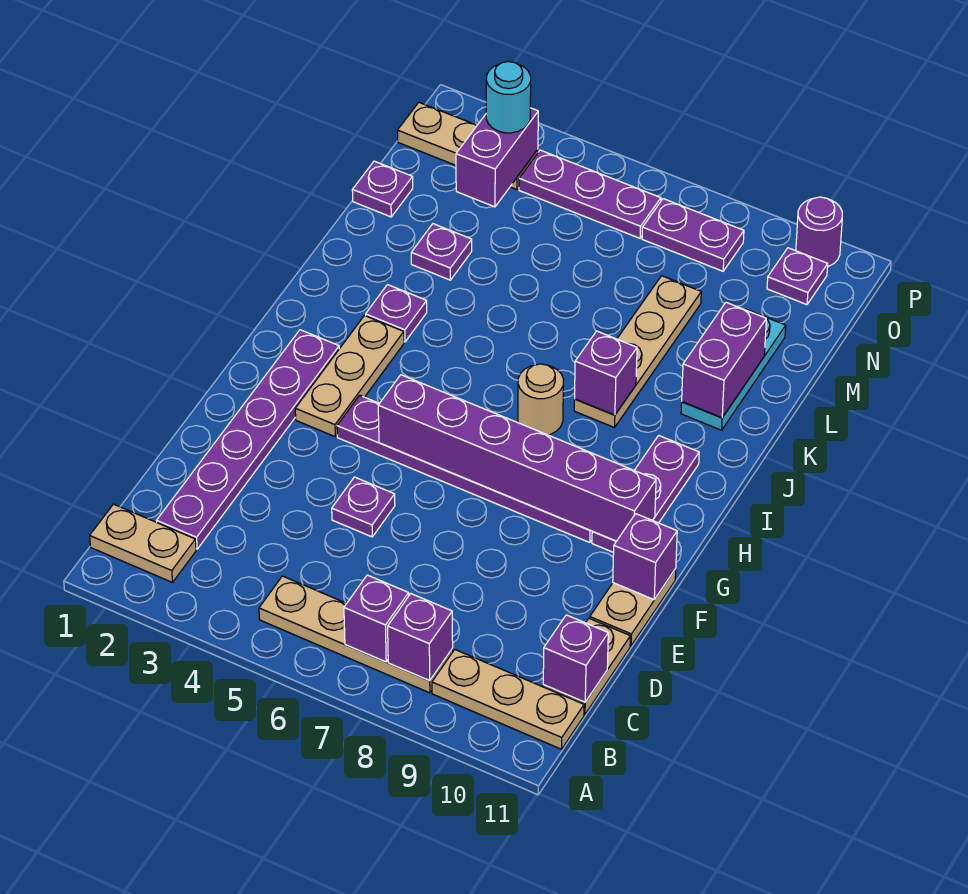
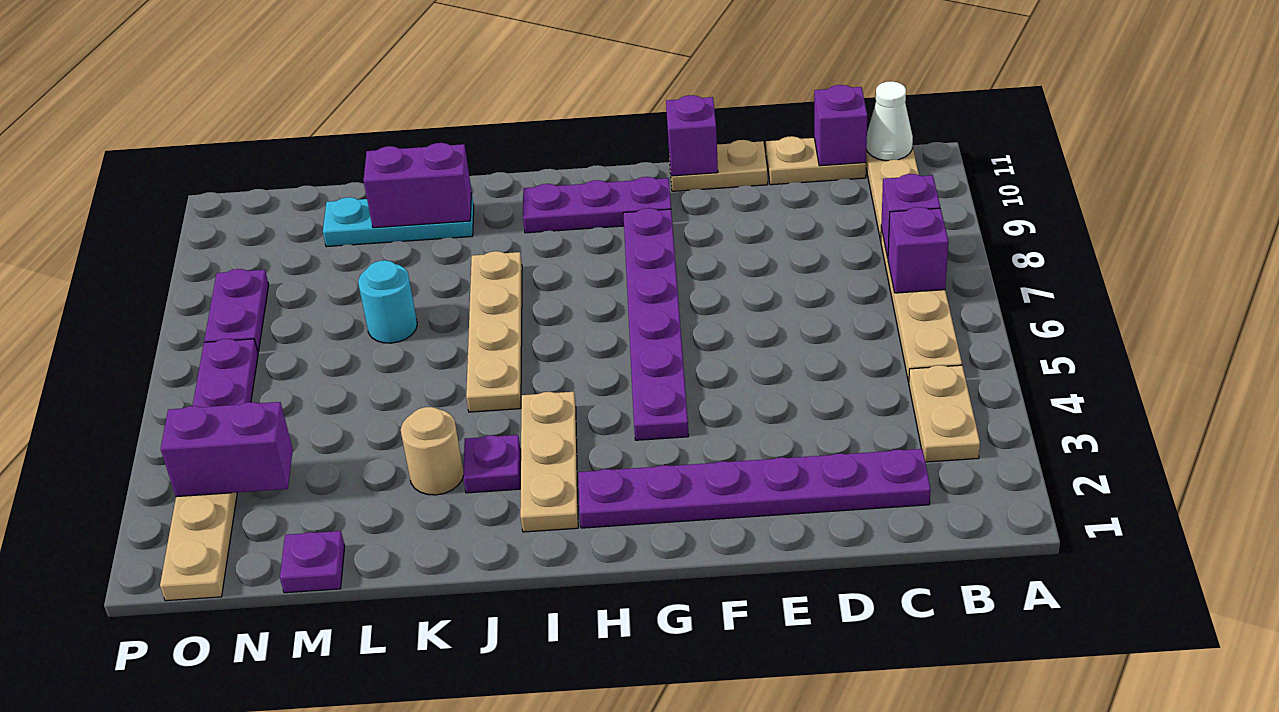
tan 1x2 plate [90,504,196,582] -> tan 1x2 plate moved to [909,365,980,462]
none -> white 1x1 cone [866,81,913,161]
purple 1x1 plate [332,477,395,537] -> none
tan 1x3 plate [295,316,404,437] -> tan 1x3 plate turned to [520,392,578,532]
purple 1x6 brick [378,375,656,541] -> none
tan 1x1 round brick [518,364,564,435] -> tan 1x1 round brick moved to [401,407,463,495]
tan 1x4 plate [574,276,701,428] -> tan 1x4 plate turned to [466,251,522,412]
purple 1x1 brick [575,331,637,415] -> none
purple 1x1 plate [411,224,472,280] -> none
cyan 1x1 round brick [486,62,531,133] -> cyan 1x1 round brick moved to [358,260,417,343]
purple 1x1 plate [767,248,828,305] -> none
purple 1x1 round brick [796,197,842,267] -> none

